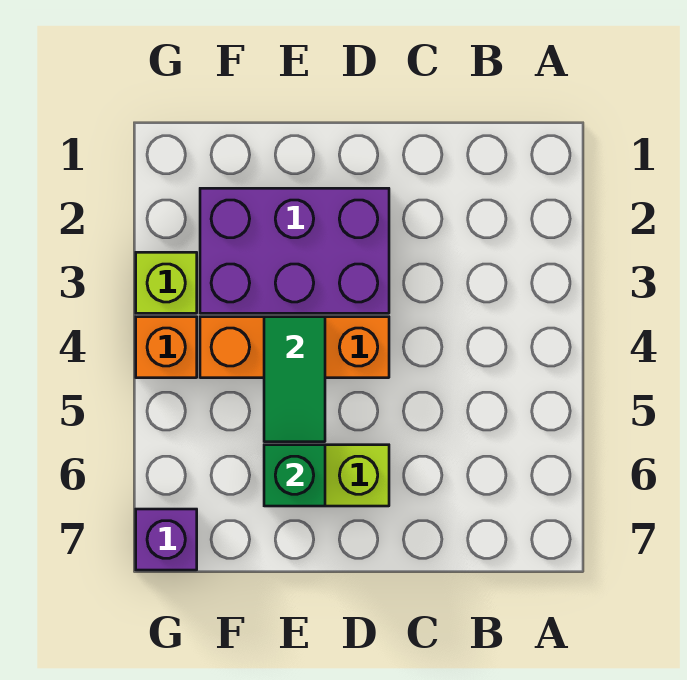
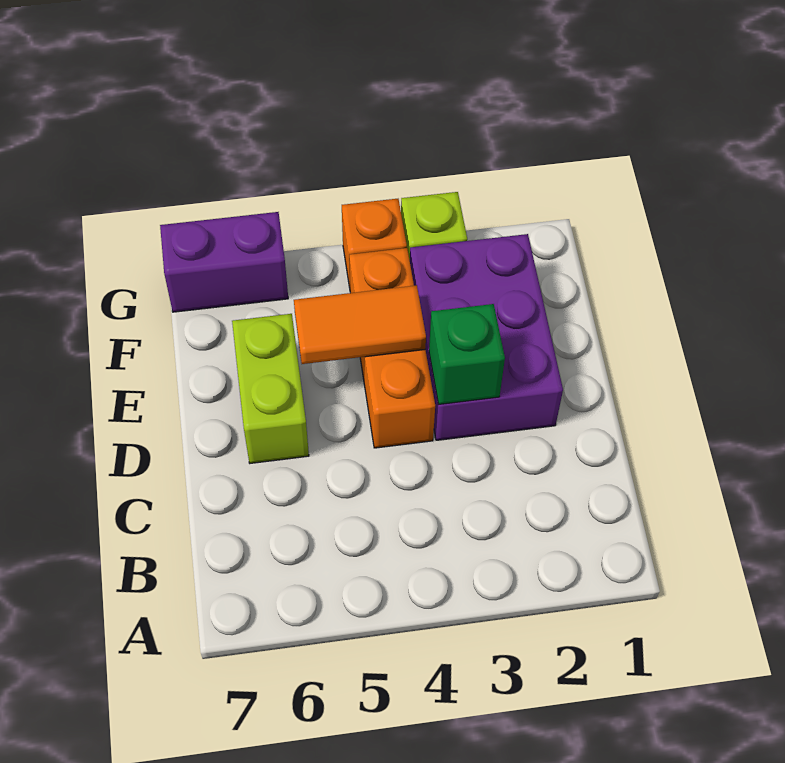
green 1x2 tile [264,317,325,442] -> orange 1x2 tile [294,285,426,364]
green 1x1 brick [264,445,325,506] -> green 1x1 brick moved to [429,304,505,404]
purple 1x1 brick [136,509,197,570] -> purple 1x2 brick [160,212,288,312]

